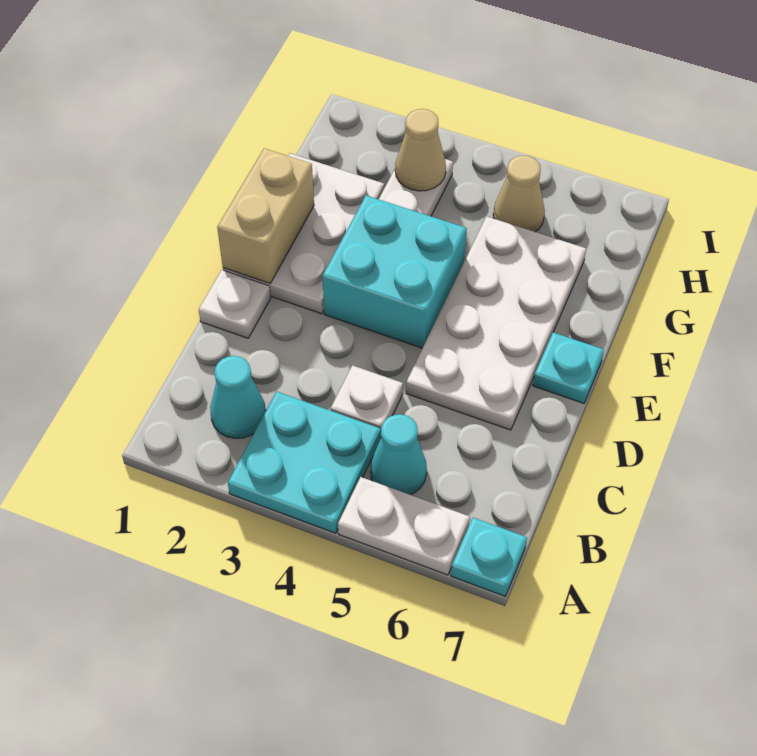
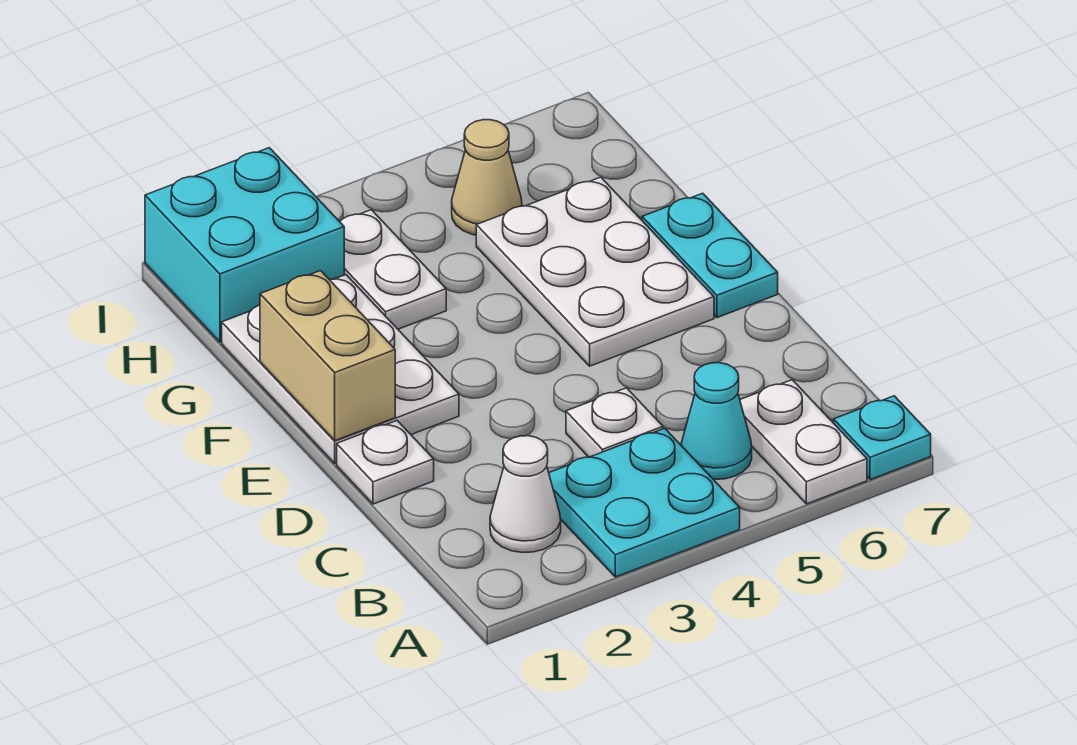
white 1x2 plate [338,477,470,575] -> white 1x2 plate turned to [740,380,867,504]
cyan 1x1 cone [210,356,266,438] -> white 1x1 cone [490,436,561,553]
white 2x4 plate [406,216,586,430] -> white 2x3 plate [476,177,714,366]
cyan 2x2 brick [323,195,467,348] -> cyan 2x2 brick moved to [145,148,344,342]
cyan 1x1 plate [533,333,604,403] -> cyan 1x2 plate [642,193,778,317]
tan 1x1 cone [395,109,446,191] -> none

